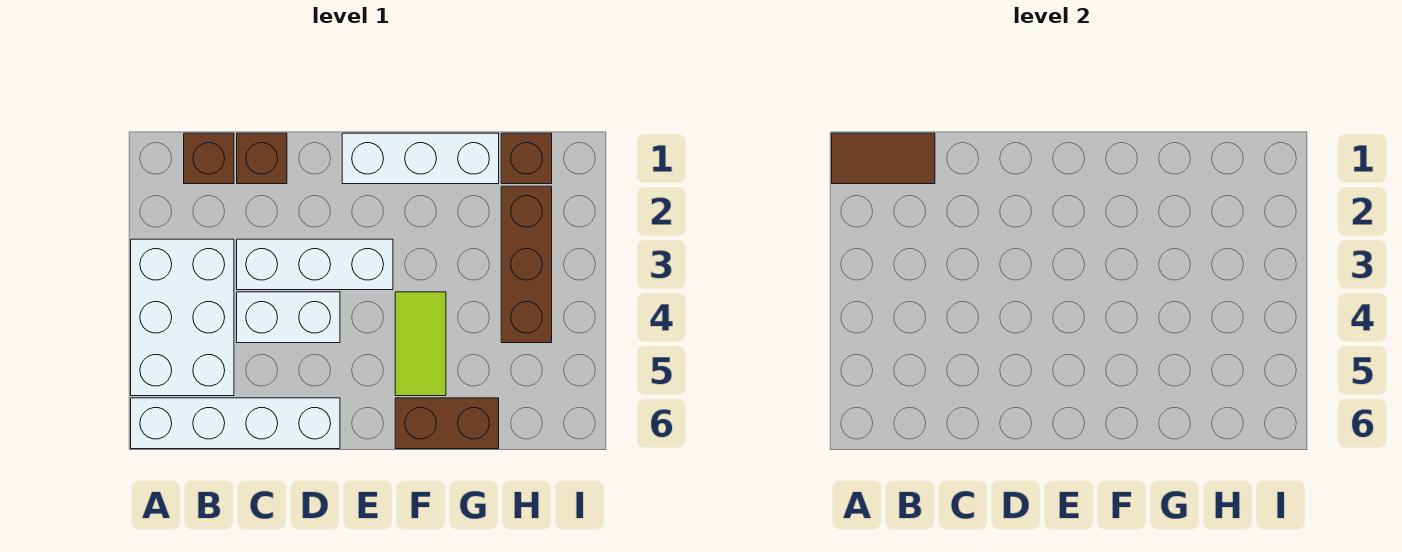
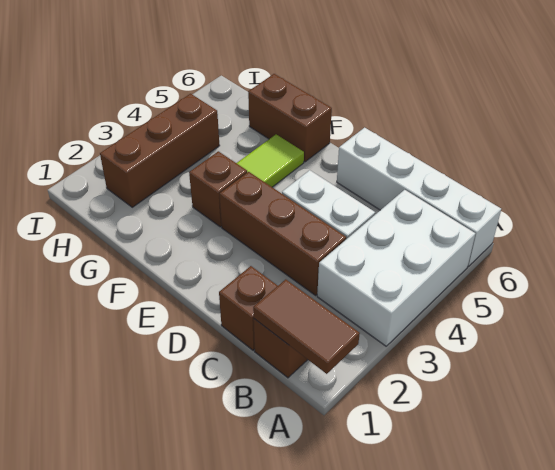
white 1x3 brick [237,239,393,290] -> brown 1x3 brick [220,172,346,295]
white 1x3 brick [342,133,499,184] -> none
brown 1x1 brick [501,133,552,184] -> brown 1x1 brick moved to [189,151,247,227]

